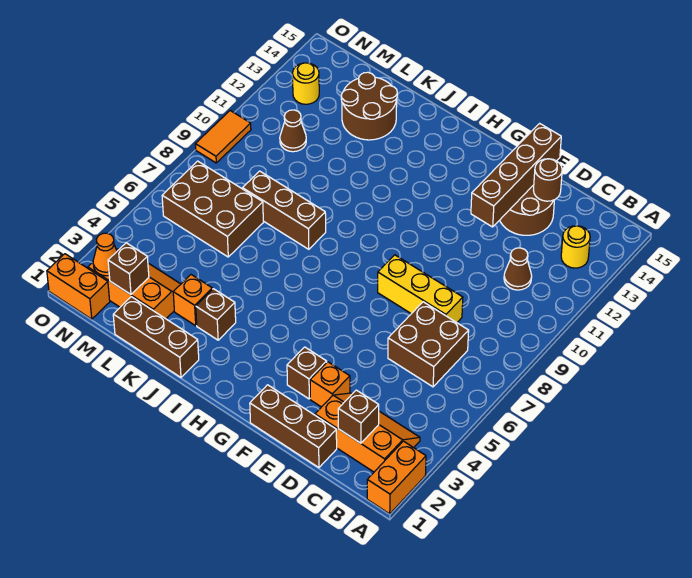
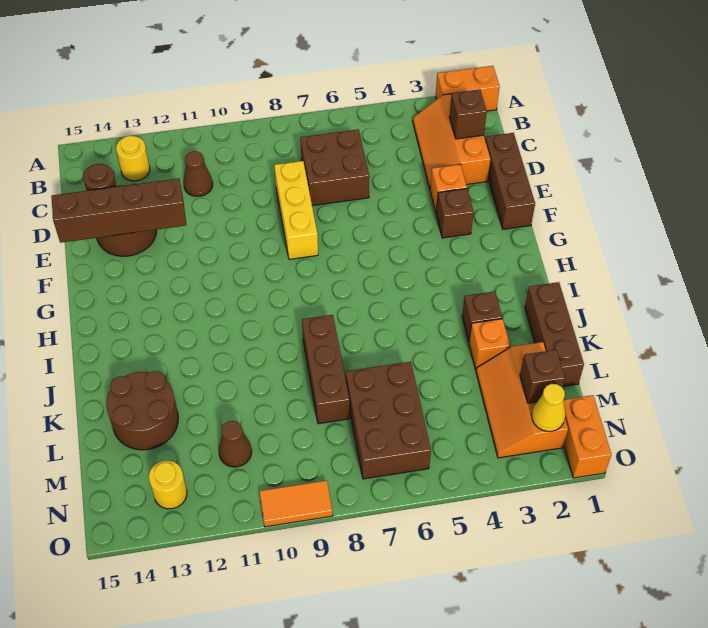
orange 1x1 cone [93,233,117,276] -> yellow 1x1 cone [532,384,566,431]

